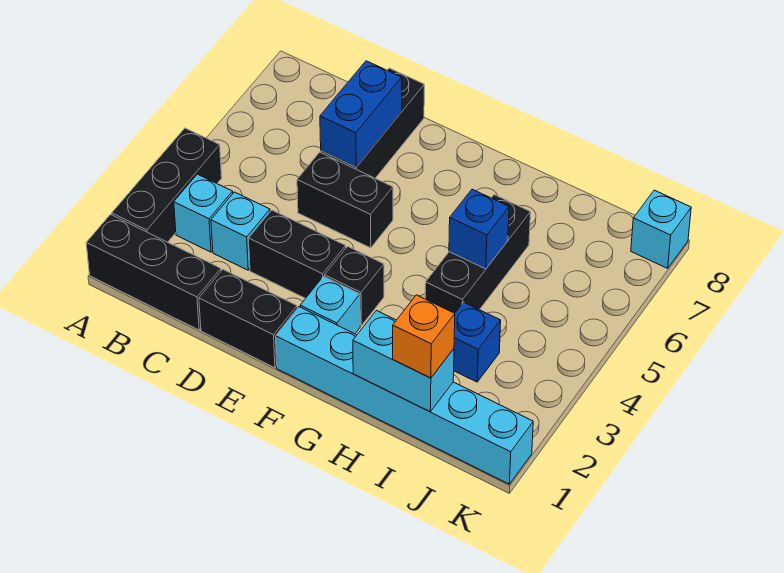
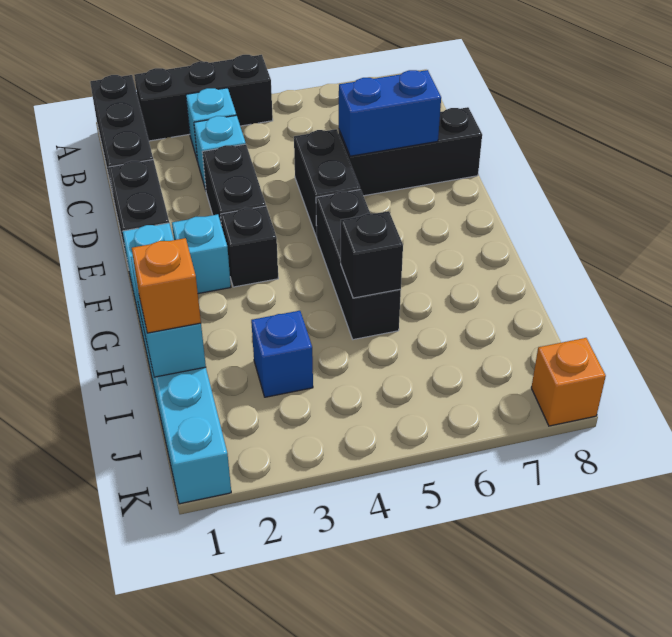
black 1x3 brick [425,195,530,313] -> black 1x3 brick turned to [316,190,401,340]
blue 1x1 brick [449,189,509,269] -> black 1x1 brick [341,211,403,298]
cyan 1x1 brick [631,190,691,268] -> orange 1x1 brick [531,338,606,426]

